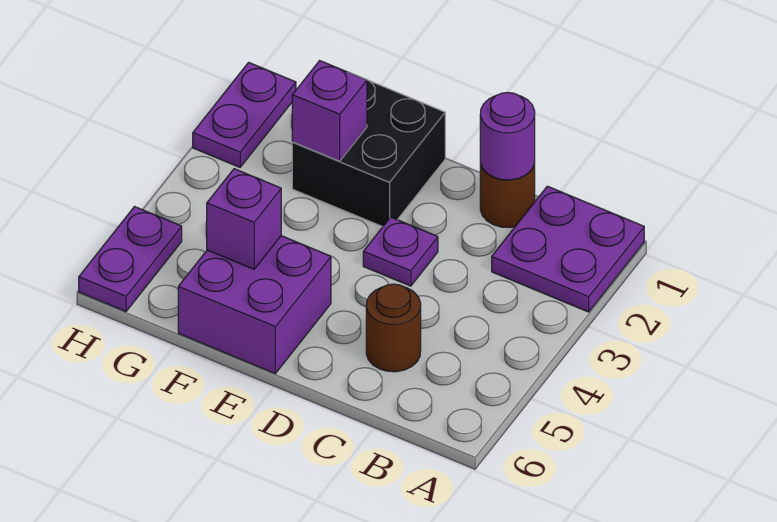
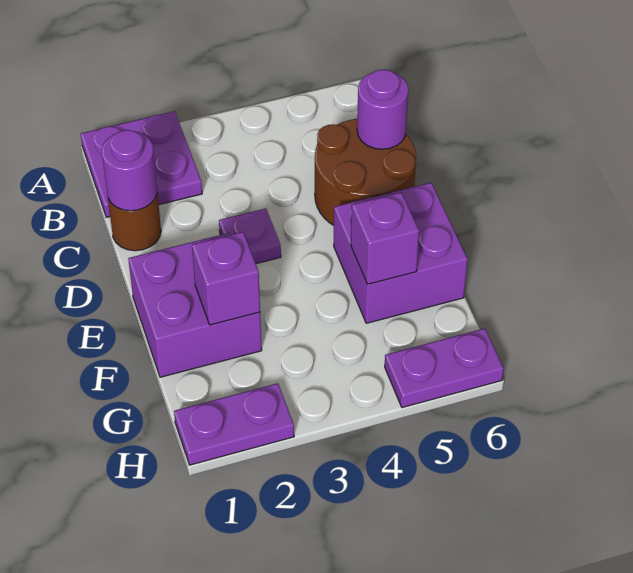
brown 1x1 round brick [366,284,421,372] -> brown 2x2 round brick [315,119,416,225]
none -> purple 1x1 round brick [357,70,408,149]
black 2x2 brick [292,73,445,227] -> purple 2x2 brick [128,233,262,377]

